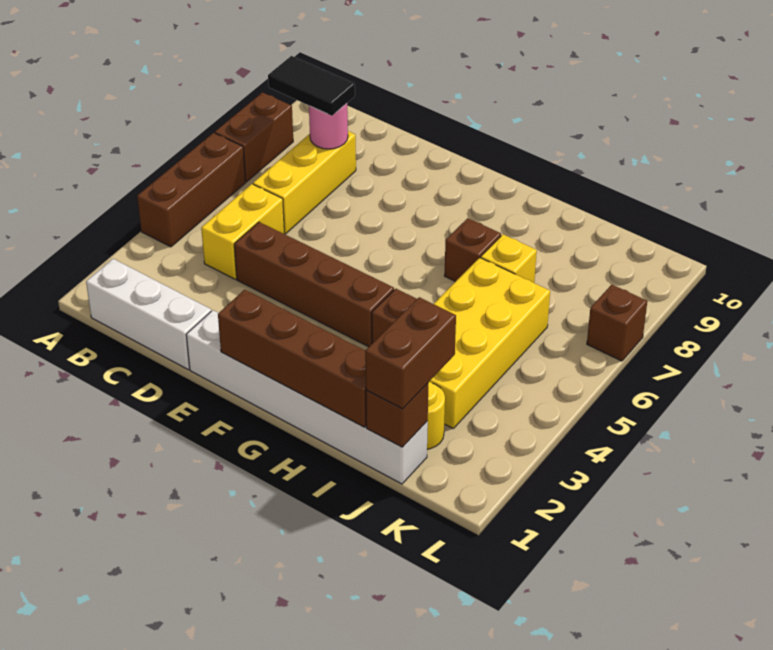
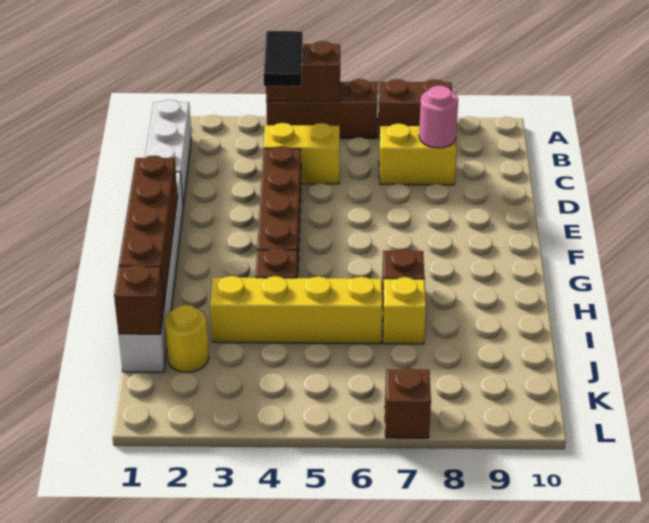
black 1x2 tile [268,56,355,116] -> black 1x2 tile moved to [264,31,303,86]
yellow 1x3 brick [253,131,356,234] -> yellow 1x2 brick [379,123,457,185]
yellow 2x4 brick [429,258,550,428] -> yellow 1x4 brick [210,276,382,344]
brown 1x2 brick [365,297,456,409] -> brown 1x2 brick moved to [266,41,340,102]

